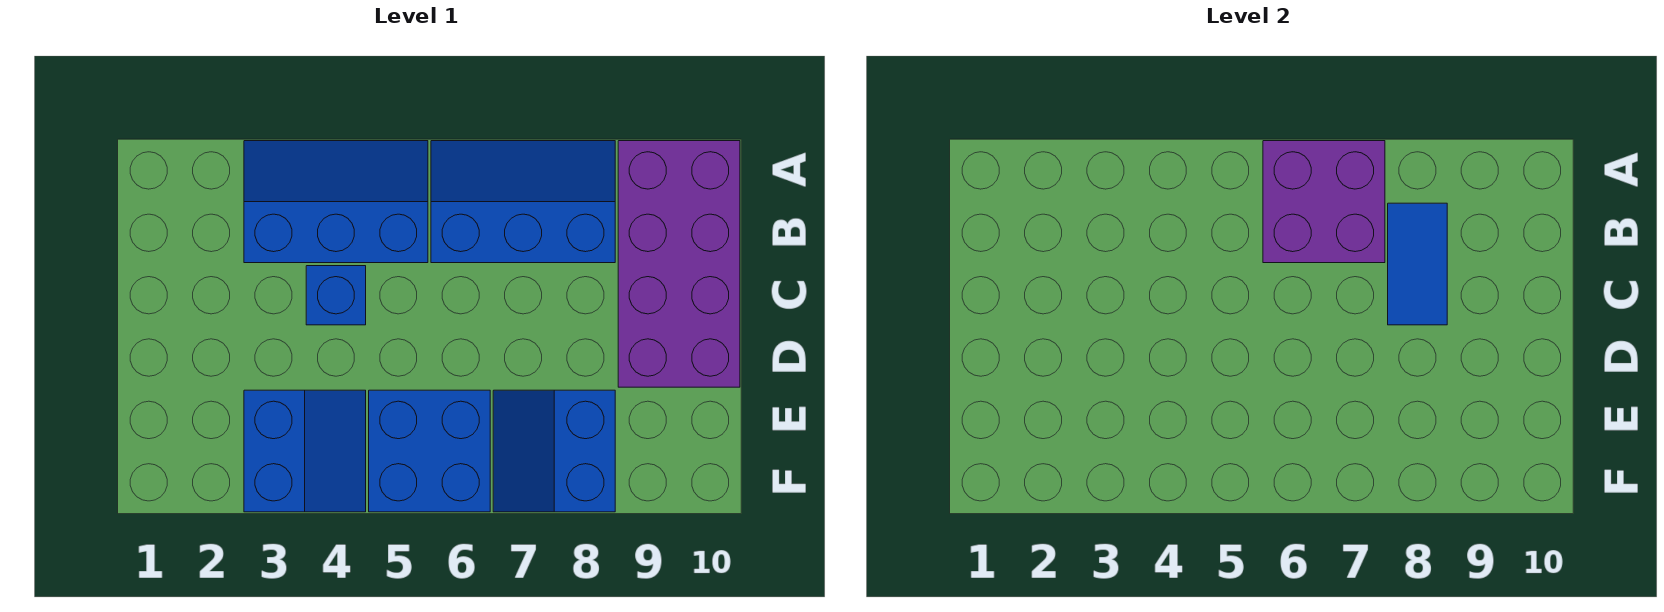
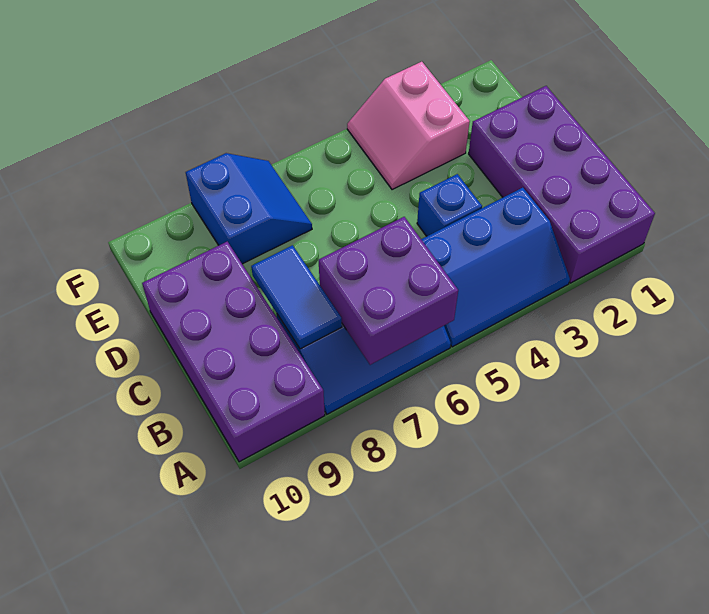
none -> purple 2x4 brick [469,86,655,283]
blue 2x2 slope [244,390,366,512] -> pink 2x2 slope [347,62,470,190]
blue 2x2 brick [369,390,490,512] -> none

